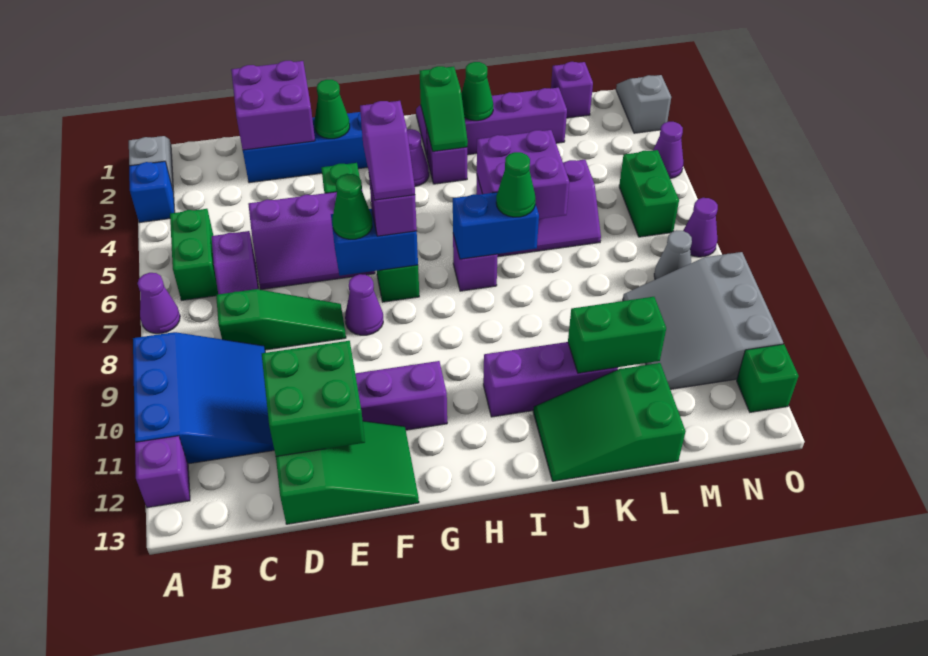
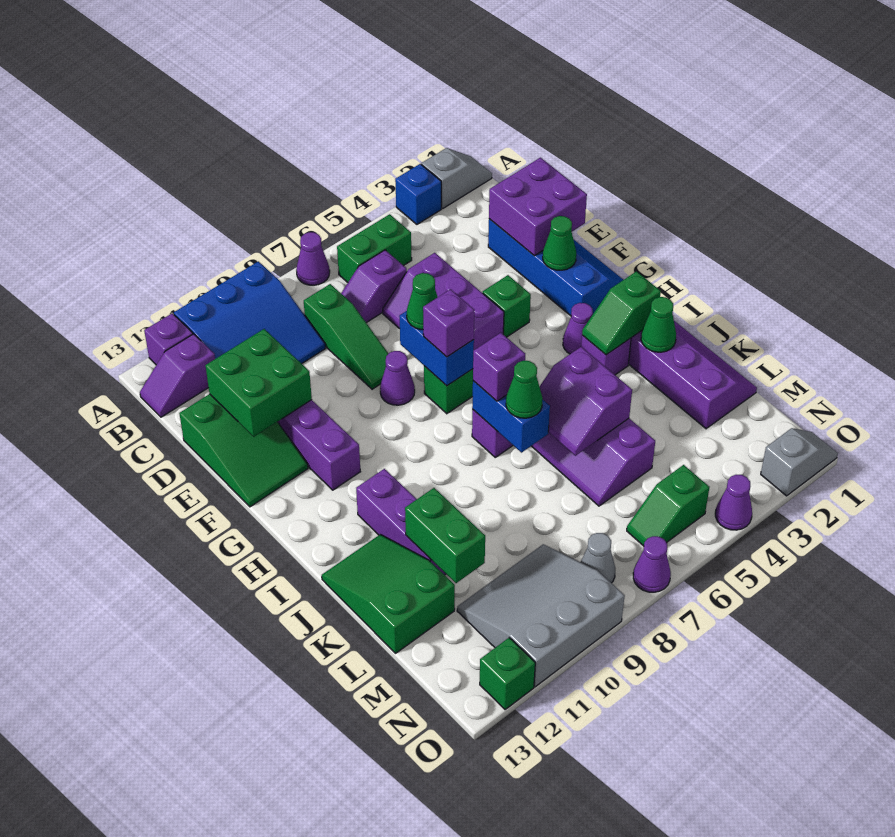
purple 1x2 slope [360,101,415,200] -> purple 1x2 slope moved to [140,334,215,417]
purple 2x2 brick [477,130,569,219] -> purple 2x2 slope [539,347,632,456]
purple 1x1 brick [551,62,593,118] -> purple 1x1 brick moved to [473,333,525,401]
green 1x2 brick [619,150,679,237] -> green 1x2 slope [627,465,709,546]

